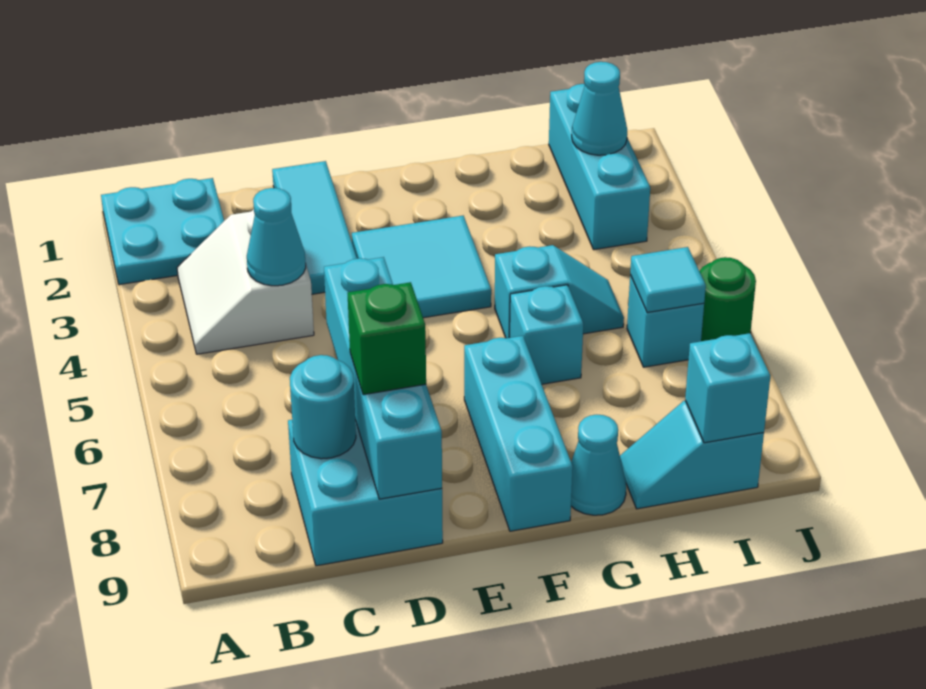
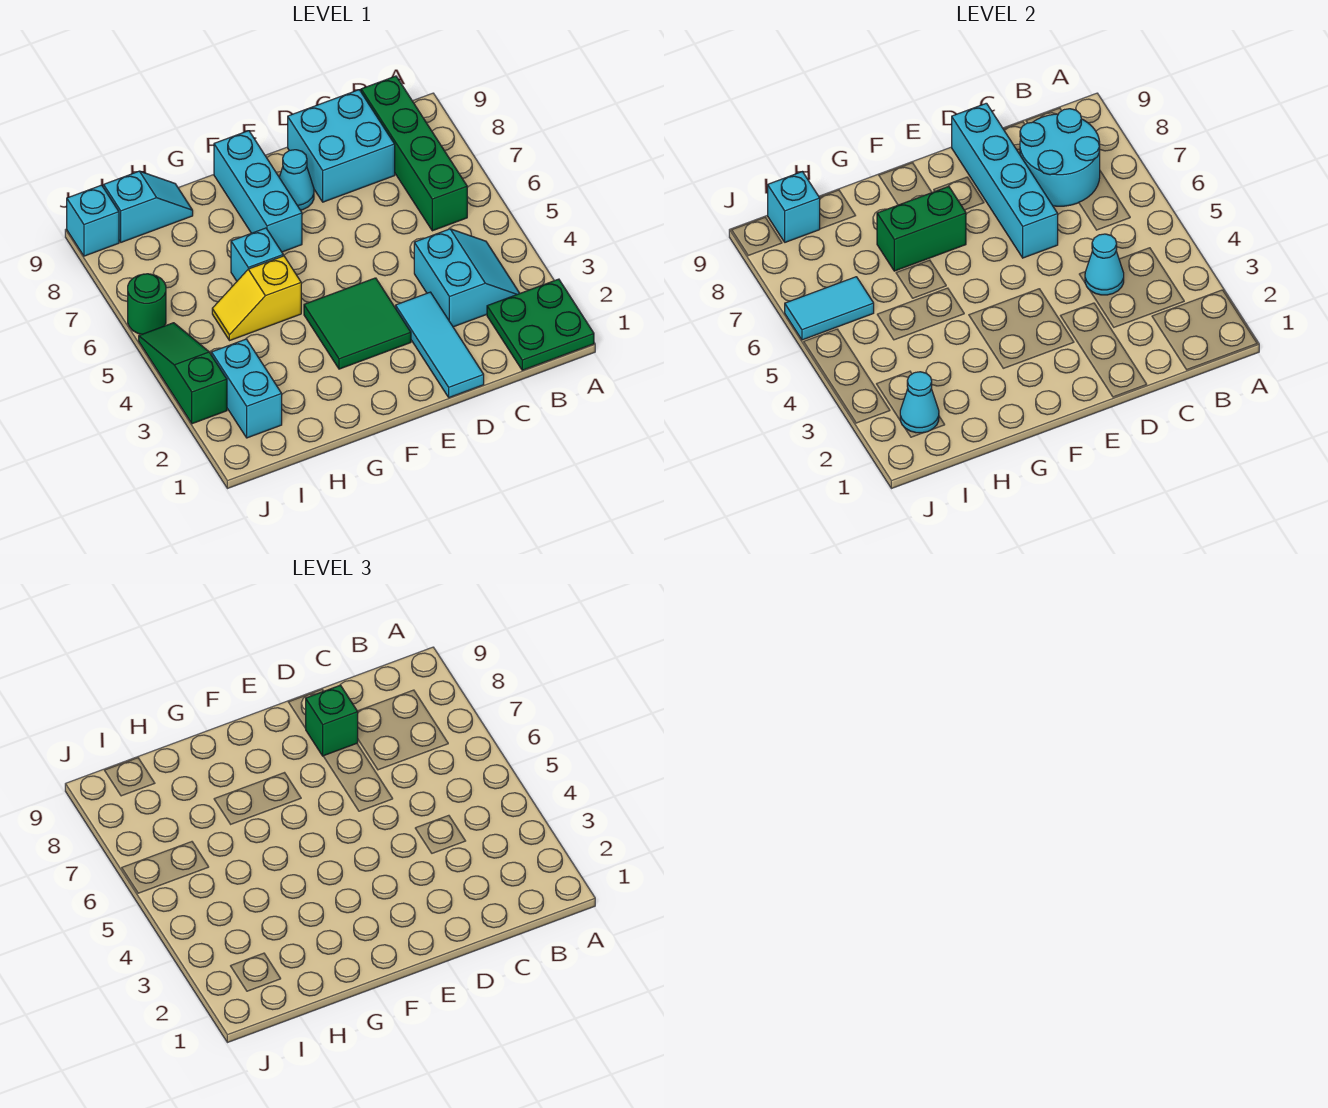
cyan 2x2 plate [101,178,224,285] -> green 2x2 plate [487,279,594,370]
white 2x2 slope [177,210,314,354] -> cyan 2x2 slope [414,229,520,327]
none -> green 1x4 brick [361,76,467,231]
cyan 1x1 round brick [290,355,356,459] -> cyan 2x2 round brick [1020,109,1100,206]
cyan 2x2 tile [352,216,491,318] -> green 2x2 tile [304,278,411,369]
none -> green 1x2 brick [877,186,966,271]
cyan 1x2 slope [495,245,624,338] -> yellow 1x2 slope [212,256,301,341]
cyan 1x1 cone [571,415,626,515] -> cyan 1x1 cone moved to [279,150,314,210]
cyan 1x3 brick [549,84,650,250] -> cyan 1x2 brick [211,339,282,438]
cyan 1x1 brick [627,275,704,367] -> cyan 1x1 brick moved to [67,185,119,256]
cyan 1x1 tile [630,247,706,313] -> cyan 1x2 tile [785,277,874,340]
none -> green 1x3 slope [139,323,227,424]

